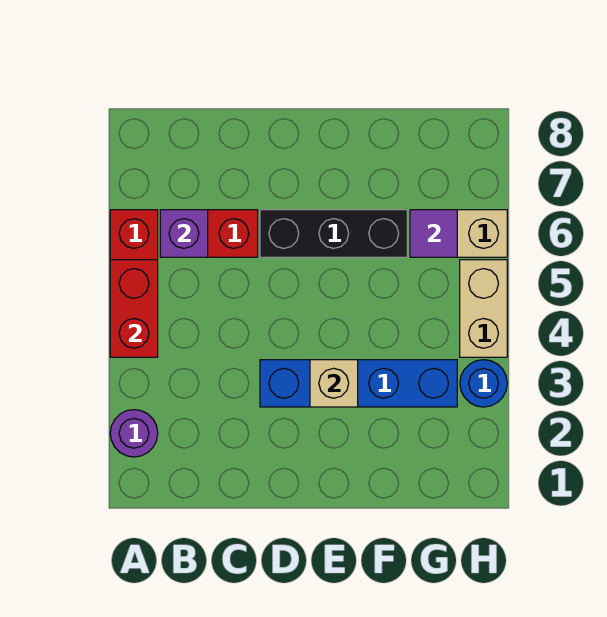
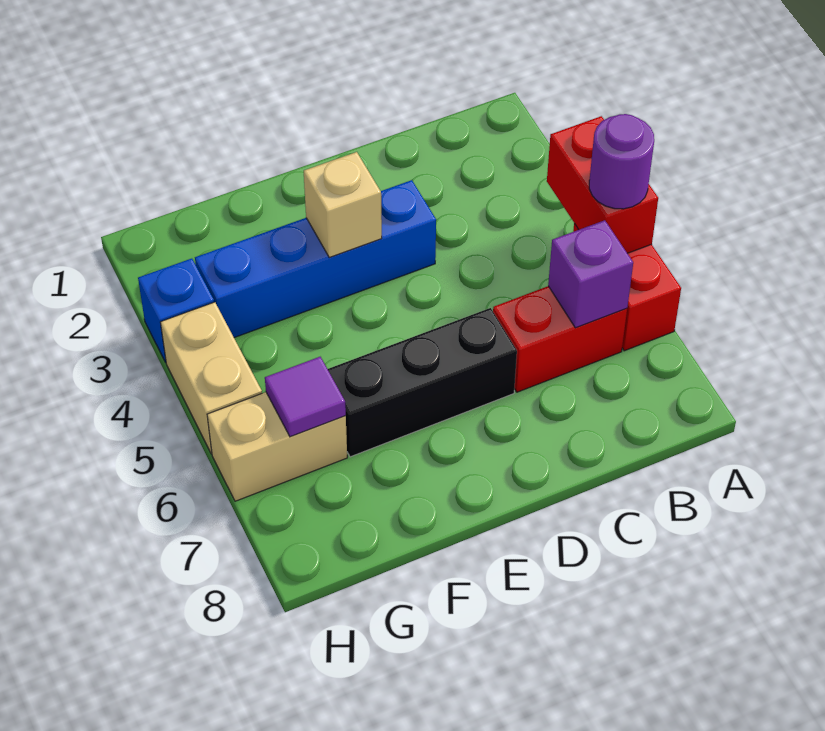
purple 1x1 round brick [110,410,158,457] -> purple 1x1 round brick moved to [589,114,654,209]
blue 1x1 round brick [460,360,507,407] -> blue 1x1 brick [138,259,214,362]

